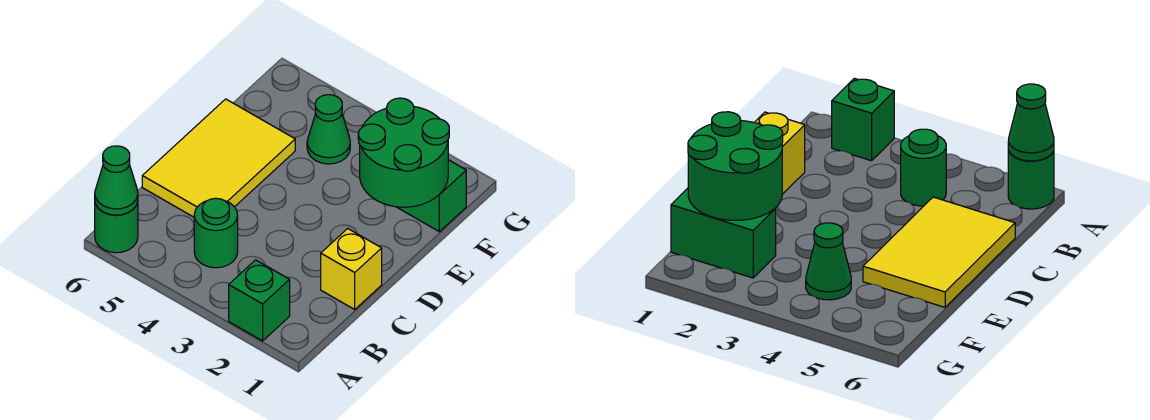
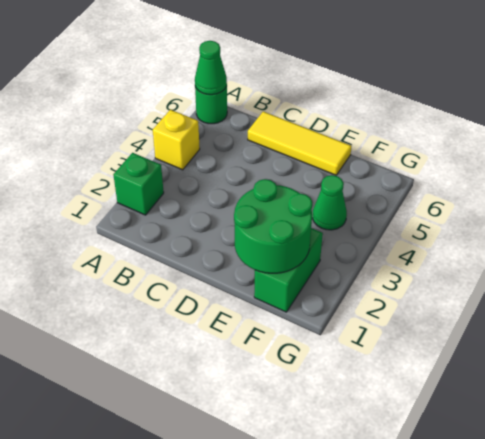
green 1x1 round brick [194,198,238,268] -> none
yellow 1x1 brick [321,229,382,309] -> yellow 1x1 brick moved to [153,110,200,170]
yellow 2x3 tile [142,99,295,217] -> yellow 1x3 tile [248,112,351,175]

